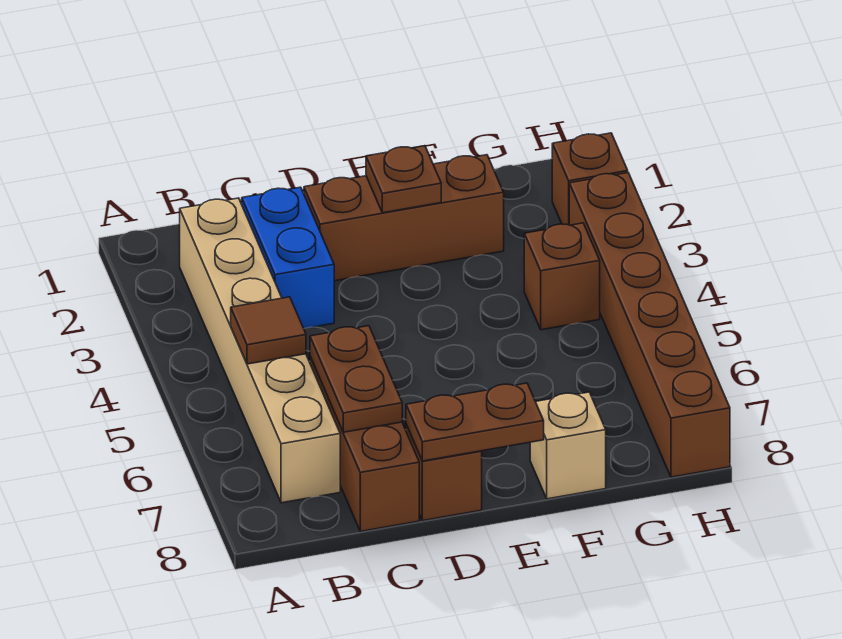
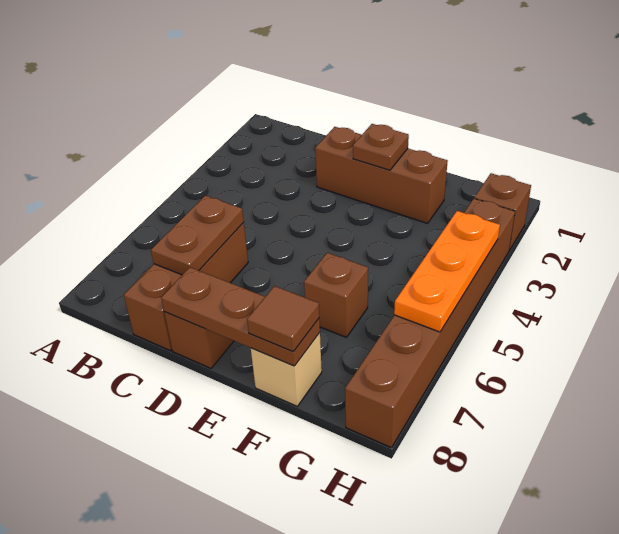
tan 1x6 brick [180,198,340,503] -> none
brown 1x1 tile [231,297,306,364] -> brown 1x1 tile moved to [247,286,319,352]
blue 1x2 brick [242,187,334,329] -> none
brown 1x2 plate [406,383,544,461] -> brown 1x3 plate [161,267,320,366]
brown 1x1 brick [524,223,600,330] -> brown 1x1 brick moved to [304,253,368,337]
none -> orange 1x3 plate [394,211,500,332]

